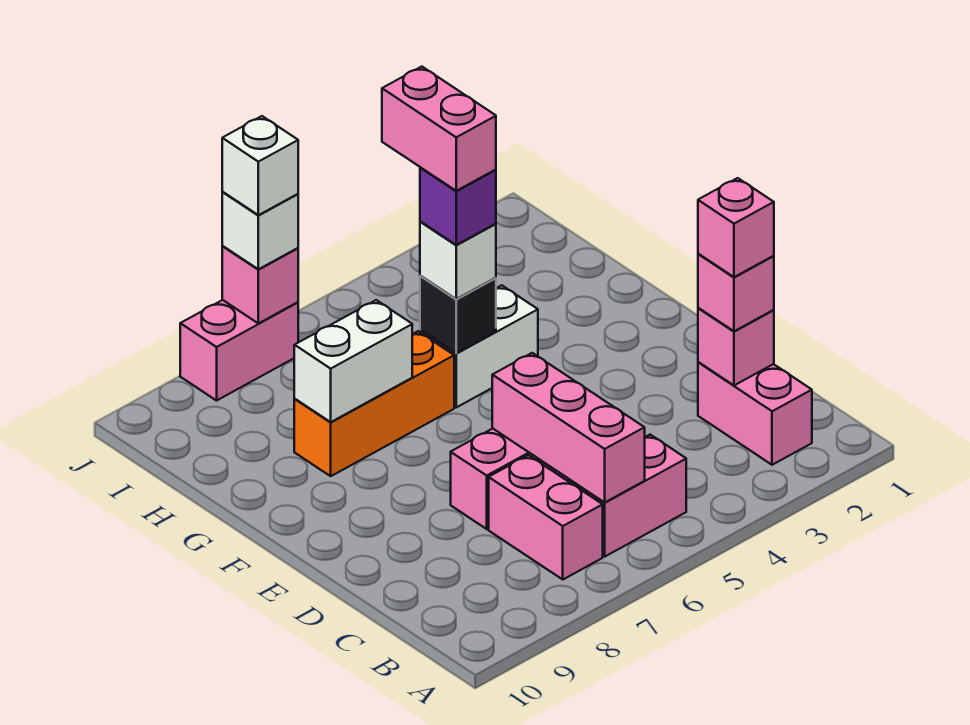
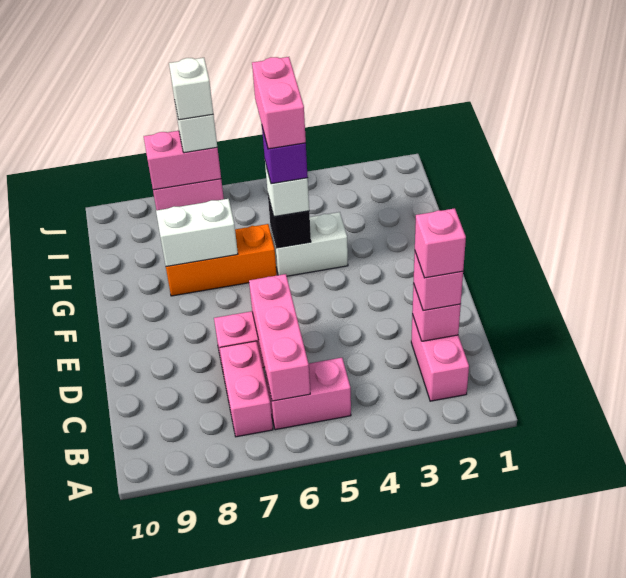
pink 1x1 brick [222,246,298,323] -> pink 1x2 brick [144,131,221,190]

